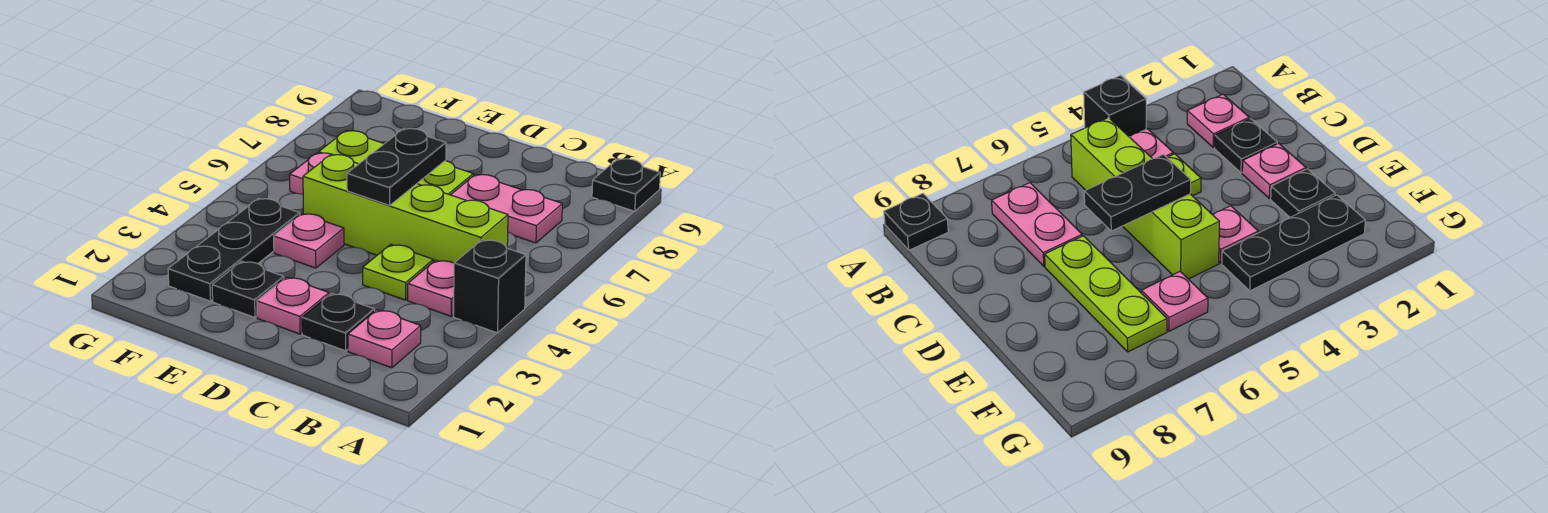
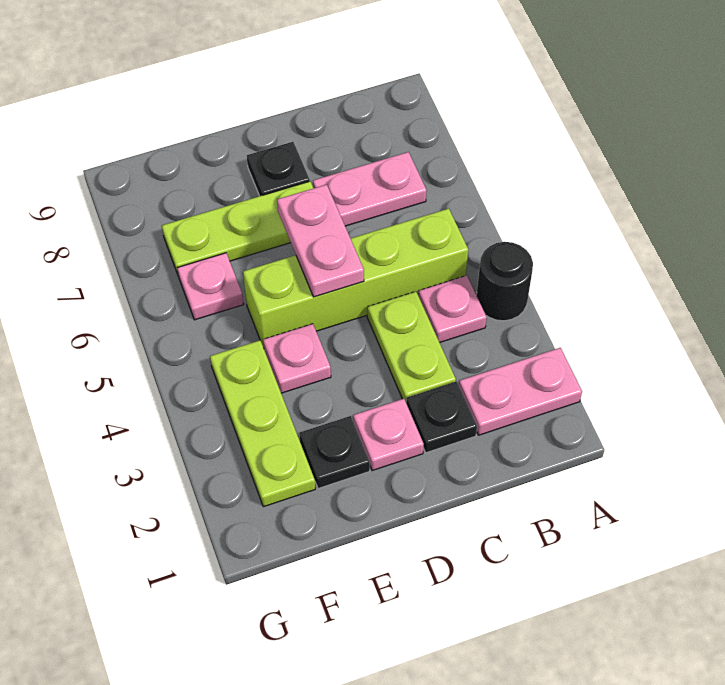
black 1x1 brick [454,240,526,333] -> black 1x1 round brick [477,242,533,321]
black 1x1 plate [592,159,660,211] -> black 1x1 plate moved to [247,142,310,196]
pink 1x1 plate [348,310,421,368] -> pink 1x2 plate [459,348,582,435]
lime 1x1 plate [363,244,433,300] -> lime 1x2 plate [367,292,456,402]
black 1x2 plate [347,129,446,205] -> pink 1x2 plate [277,185,364,297]
black 1x3 plate [168,198,300,301] -> lime 1x3 plate [210,340,315,507]

